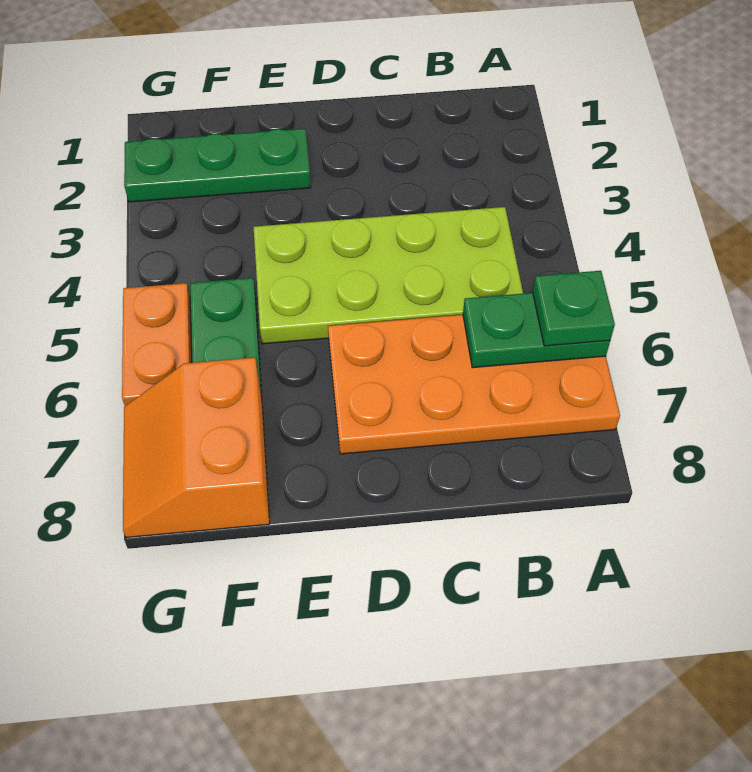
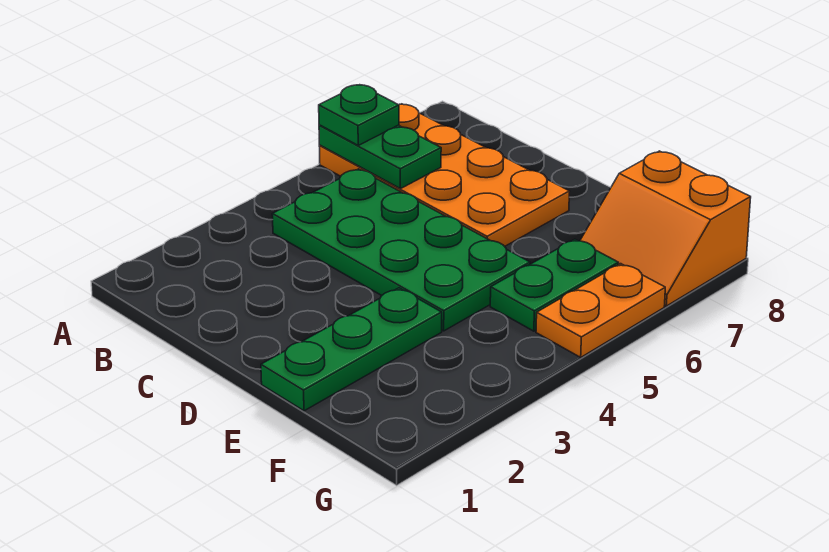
lime 2x4 plate [254,207,523,344] -> green 2x4 plate [272,169,530,331]
green 1x3 plate [124,129,311,202] -> green 1x3 plate turned to [261,288,442,411]
orange 2x2 slope [123,358,270,537] -> orange 2x2 slope turned to [580,151,751,306]

